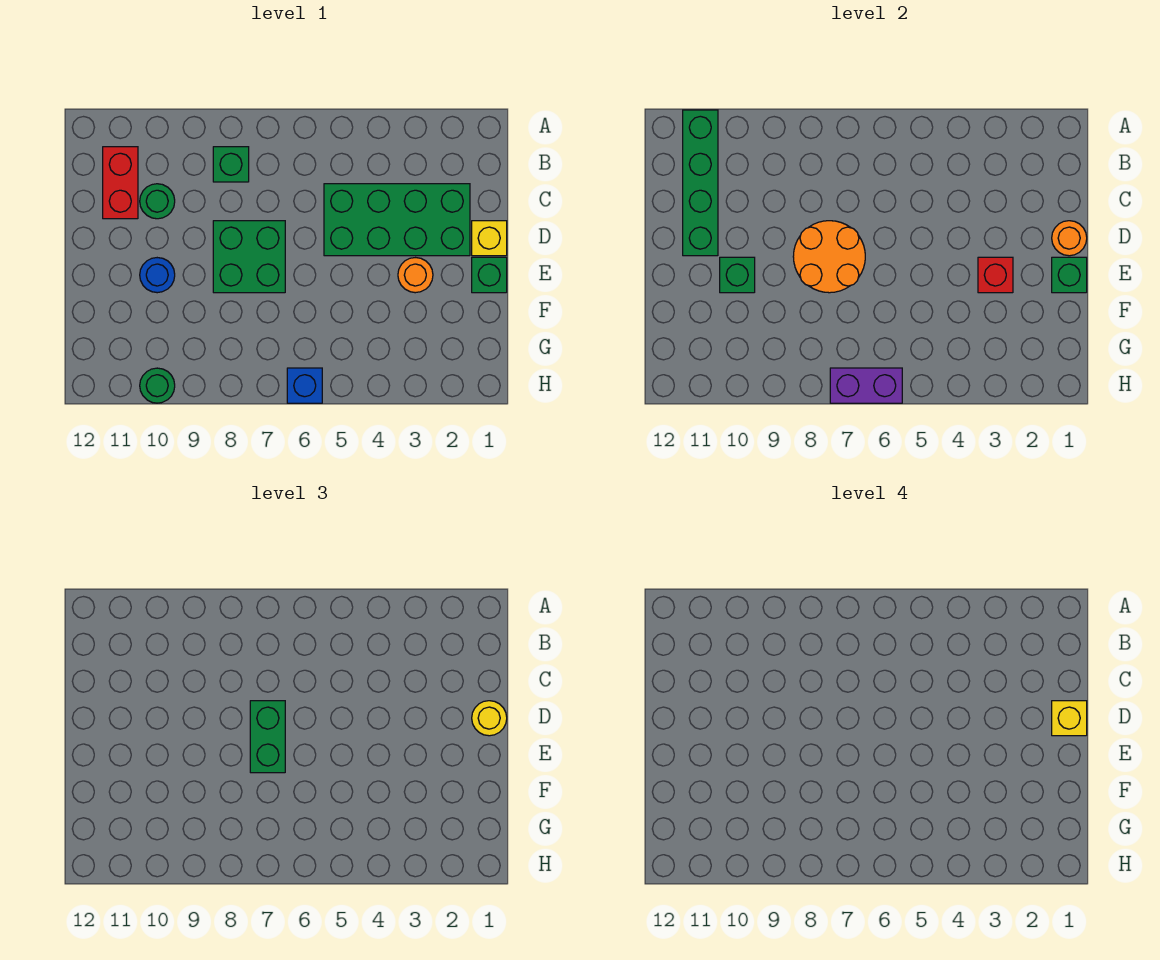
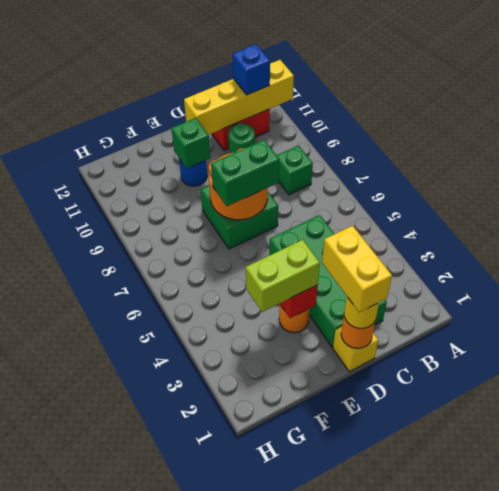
green 1x4 brick [683,110,718,256] -> yellow 1x4 brick [184,60,294,135]
yellow 1x1 brick [1052,701,1087,736] -> yellow 1x2 brick [322,226,392,312]
green 1x1 brick [472,257,507,293] -> none
green 1x1 brick [1052,257,1087,293] -> none
none -> lime 1x2 brick [246,240,320,312]
blue 1x1 brick [287,368,322,403] -> blue 1x1 brick moved to [233,44,270,95]
purple 1x2 brick [830,368,902,403] -> none
green 1x1 round brick [140,368,175,403] -> none

